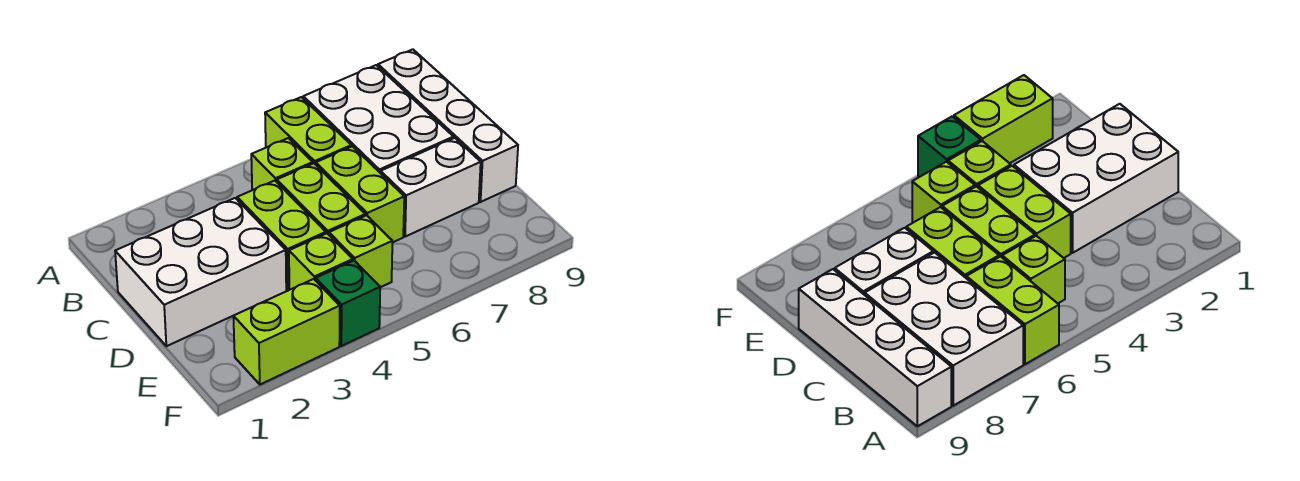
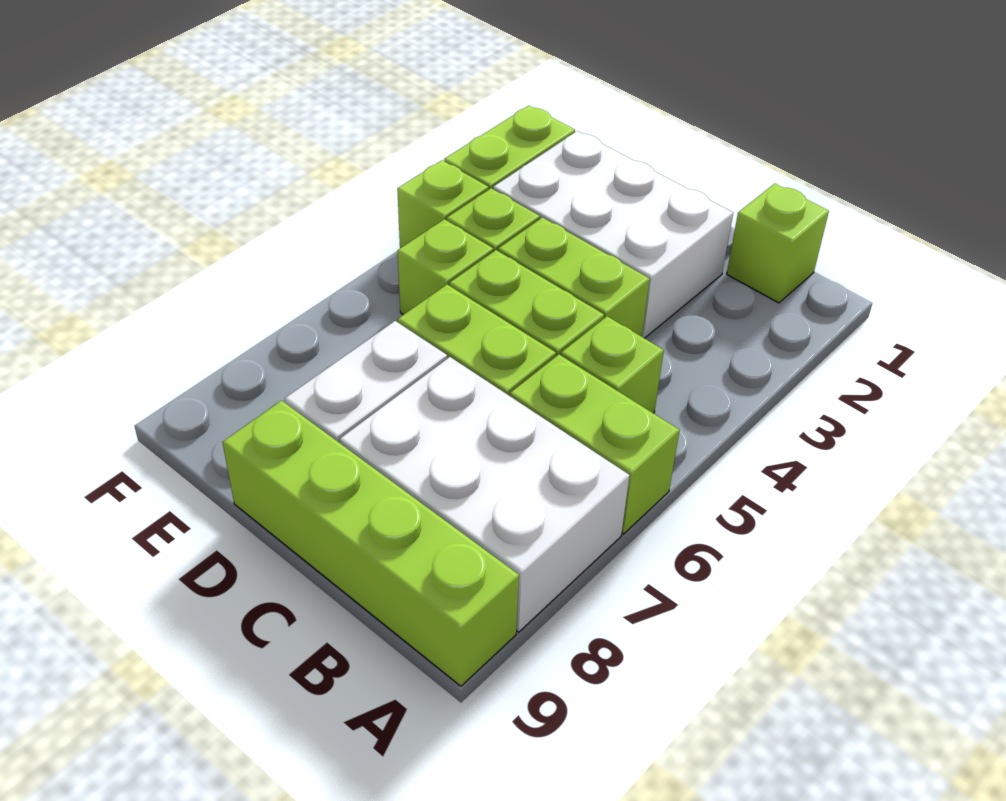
white 1x4 brick [378,49,518,202] -> lime 1x4 brick [223,401,519,686]
none -> lime 1x1 brick [727,184,829,303]
white 2x3 brick [115,198,286,346] -> white 2x3 brick turned to [493,131,733,338]
green 1x1 brick [316,261,380,346] -> lime 1x1 brick [397,160,489,248]

